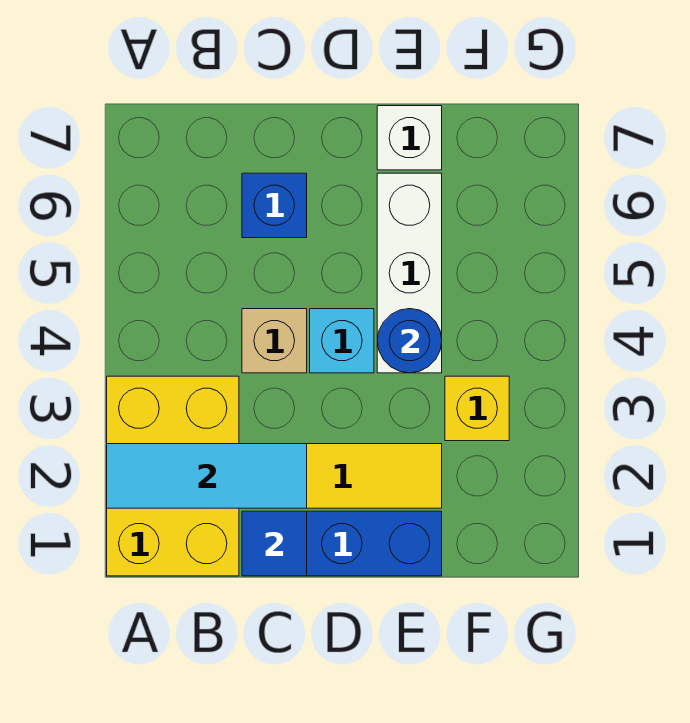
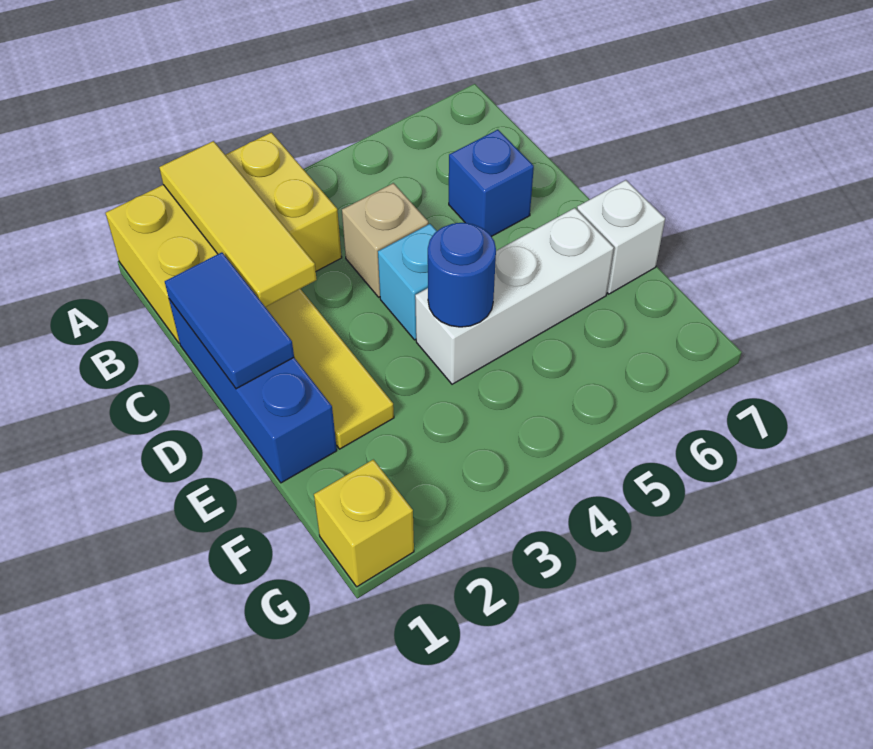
cyan 1x3 tile [107,444,307,508] -> yellow 1x3 tile [159,141,317,307]
blue 1x1 tile [242,511,307,576] -> blue 1x2 tile [165,252,294,389]
yellow 1x1 brick [445,376,509,441] -> yellow 1x1 brick moved to [314,459,414,587]

